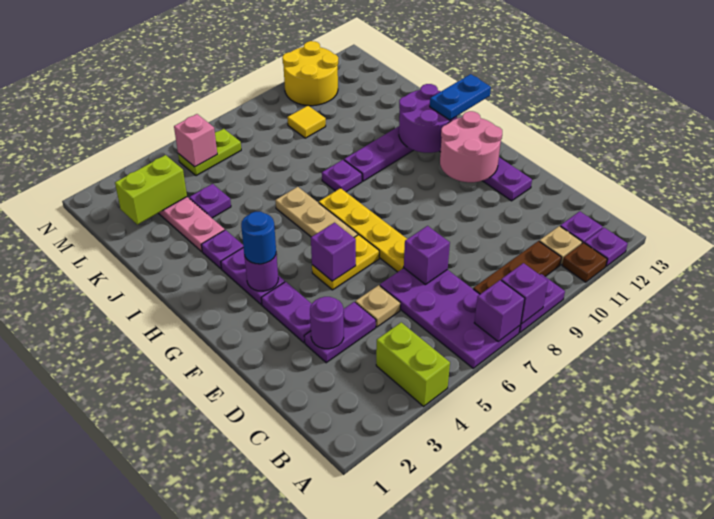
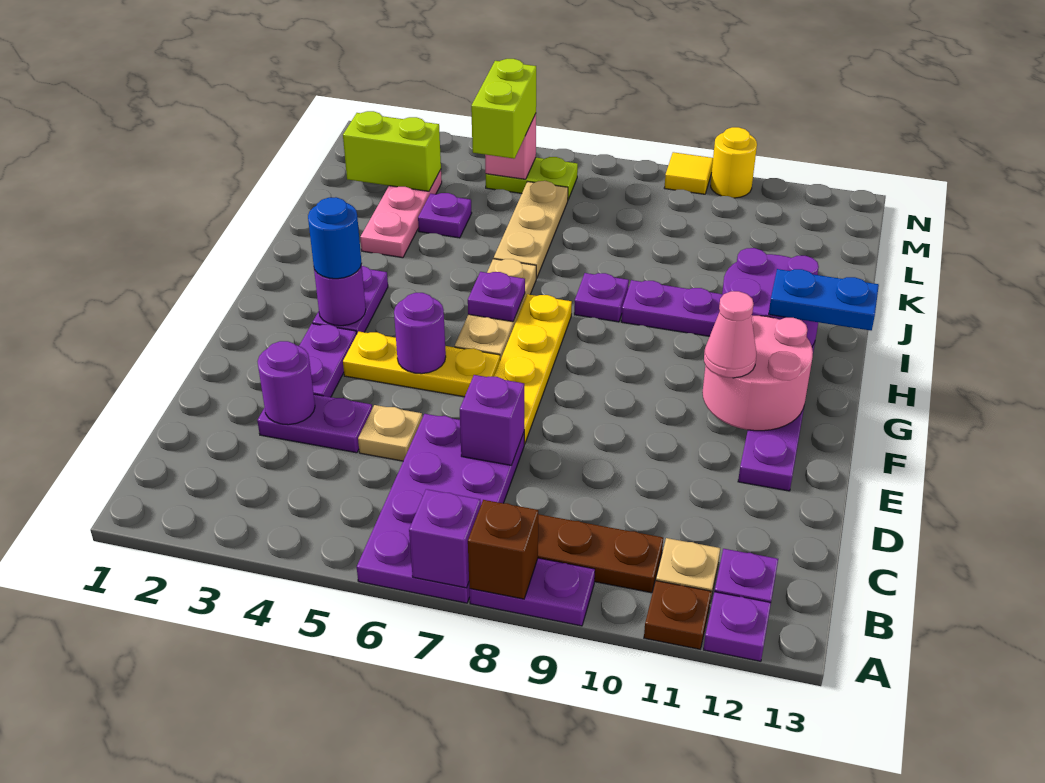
lime 1x2 brick [376,322,450,406] -> lime 1x2 brick moved to [471,59,536,159]
purple 1x1 brick [501,263,548,324] -> brown 1x1 brick [468,500,538,599]
yellow 1x2 plate [312,235,379,290] -> yellow 1x3 plate [343,332,500,397]
purple 1x1 brick [311,223,356,281] -> purple 1x1 round brick [394,293,446,374]
none -> pink 1x1 cone [704,291,756,378]
purple 1x1 plate [201,230,243,269] -> purple 1x1 plate moved to [468,272,525,322]
none -> tan 1x3 plate [494,181,568,278]
yellow 1x1 tile [287,106,326,138] -> yellow 1x1 tile moved to [664,152,713,194]
yellow 2x2 round brick [282,41,338,106] -> yellow 1x1 round brick [711,127,757,198]

